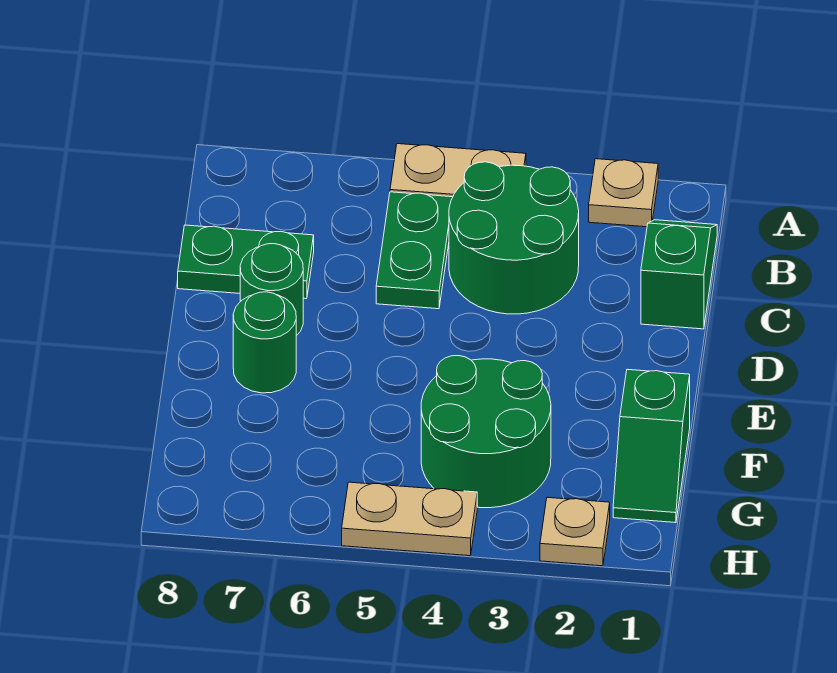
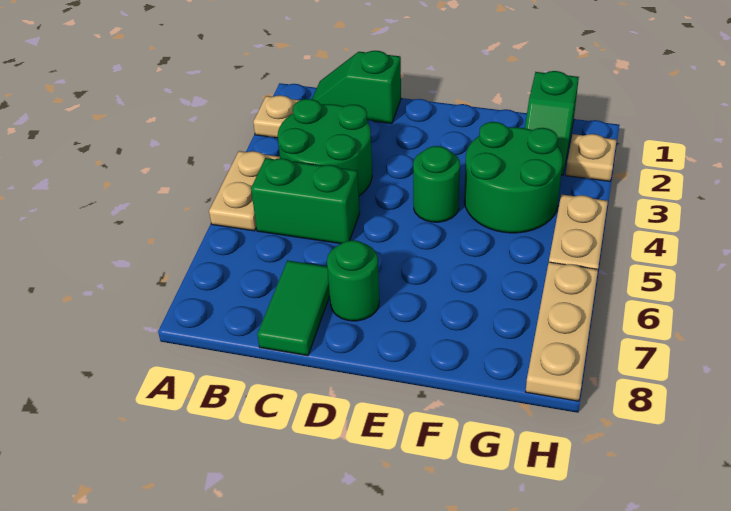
green 1x2 plate [376,192,453,309] -> green 1x2 brick [251,158,360,244]
green 1x2 plate [178,225,314,299] -> green 1x2 tile [257,260,330,356]
green 1x1 round brick [233,292,296,393] -> green 1x1 round brick moved to [413,146,460,222]
green 1x2 slope [613,369,690,523] -> green 1x2 slope turned to [525,71,579,175]
none -> tan 1x3 plate [526,262,598,401]

